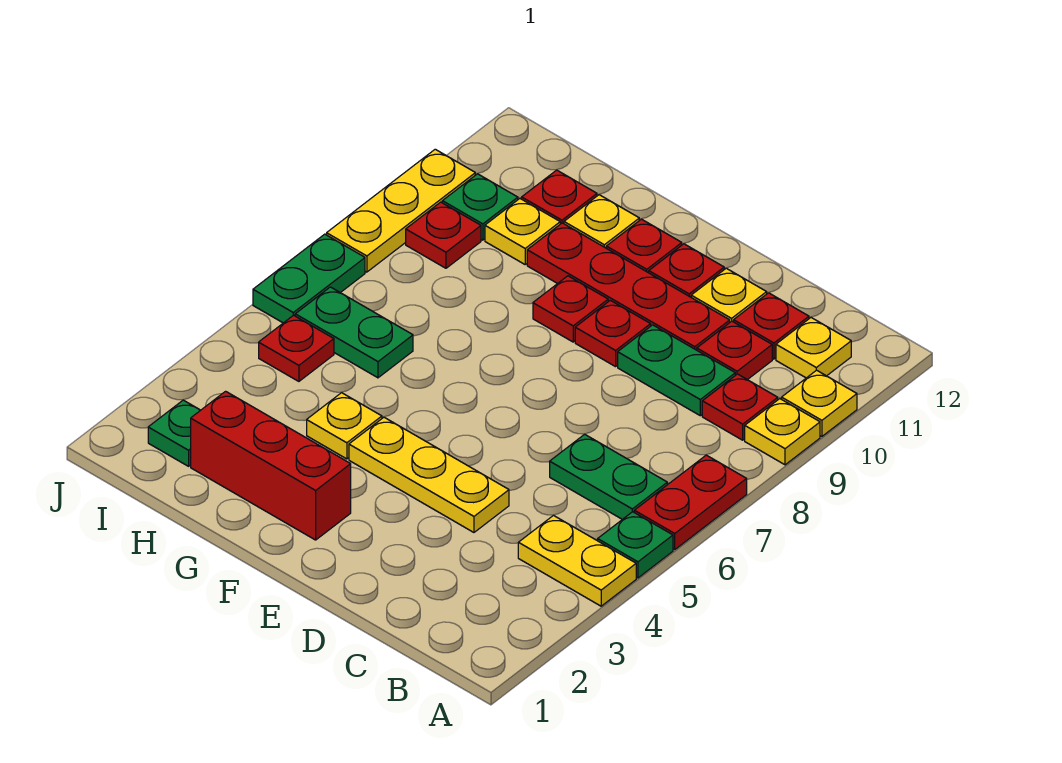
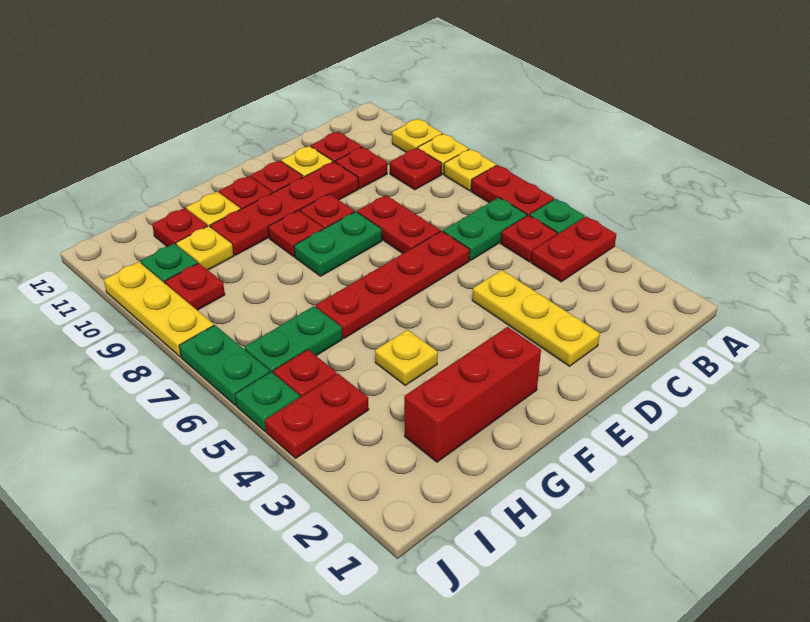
yellow 1x2 plate [518,516,636,606] -> red 1x2 plate [531,216,616,282]
none -> red 1x1 plate [501,215,558,262]
yellow 1x1 plate [776,318,851,378] -> yellow 1x1 plate moved to [444,149,496,191]
green 1x2 plate [618,325,735,416] -> green 1x2 plate moved to [294,212,382,276]
yellow 1x3 plate [349,417,509,532] -> yellow 1x3 plate turned to [472,270,600,366]
none -> red 1x4 plate [316,231,470,338]
none -> red 1x2 plate [357,195,440,253]
green 1x1 plate [148,400,200,466] -> green 1x1 plate moved to [235,372,300,431]
none -> red 1x2 plate [265,374,369,458]

